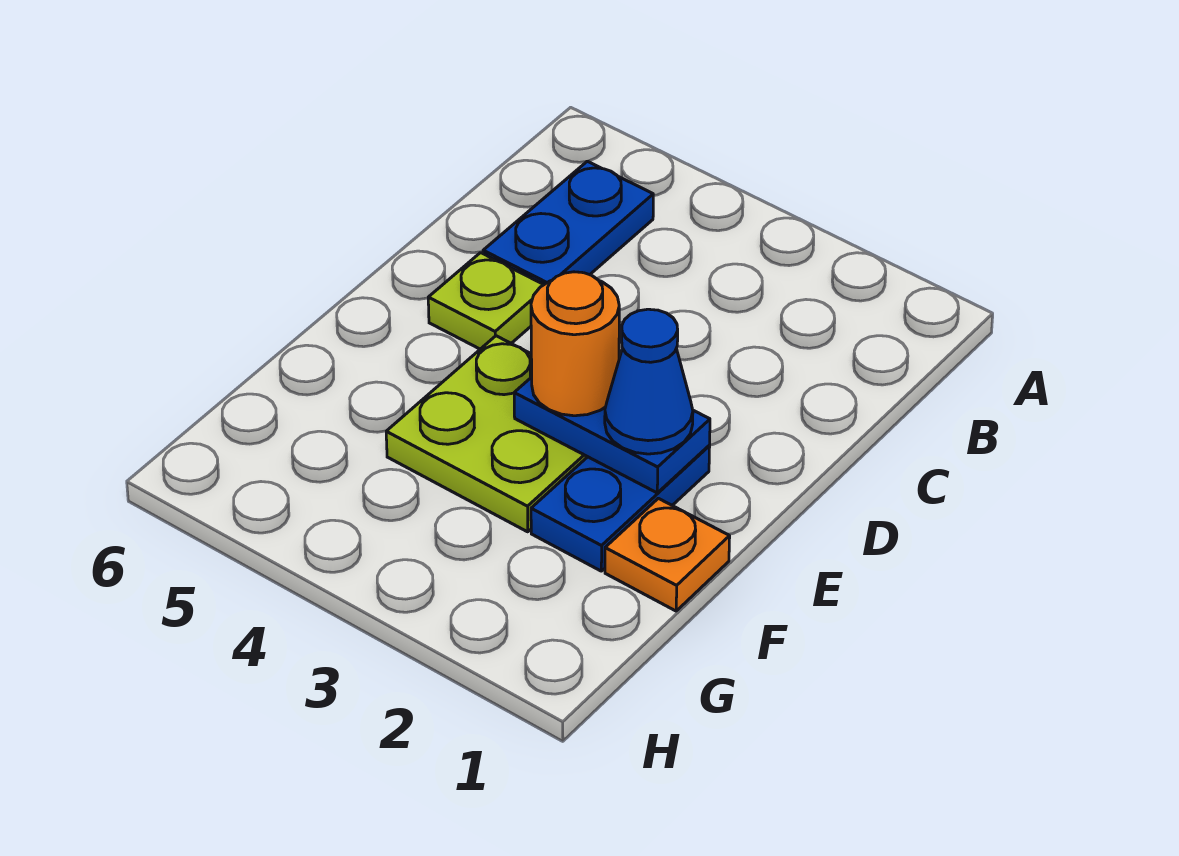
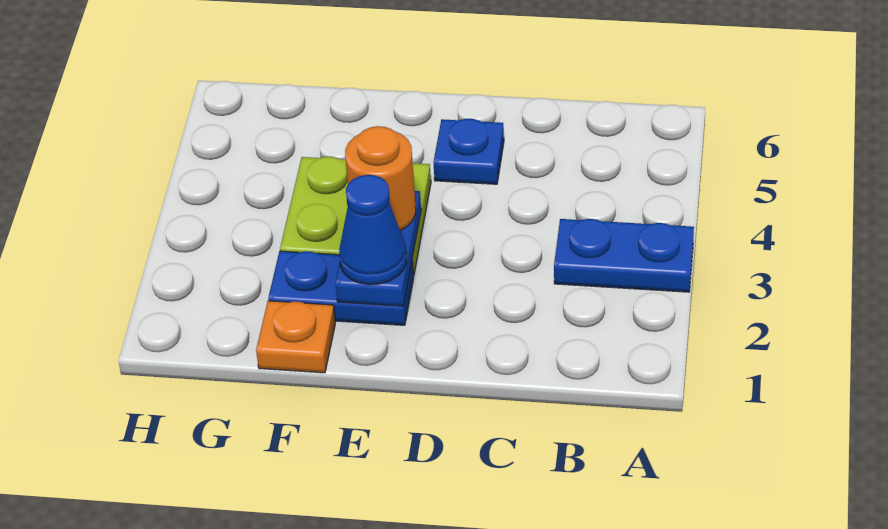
blue 1x2 plate [483,161,653,284] -> blue 1x2 plate moved to [554,219,694,292]
lime 1x1 plate [428,253,544,349] -> blue 1x1 plate [433,119,504,184]

